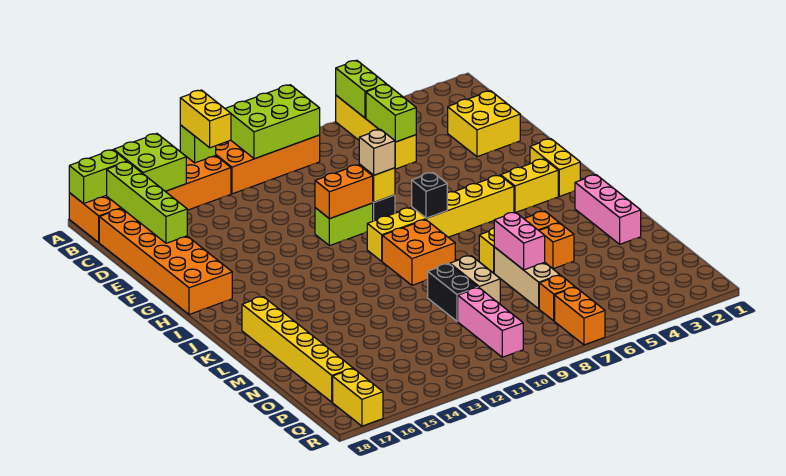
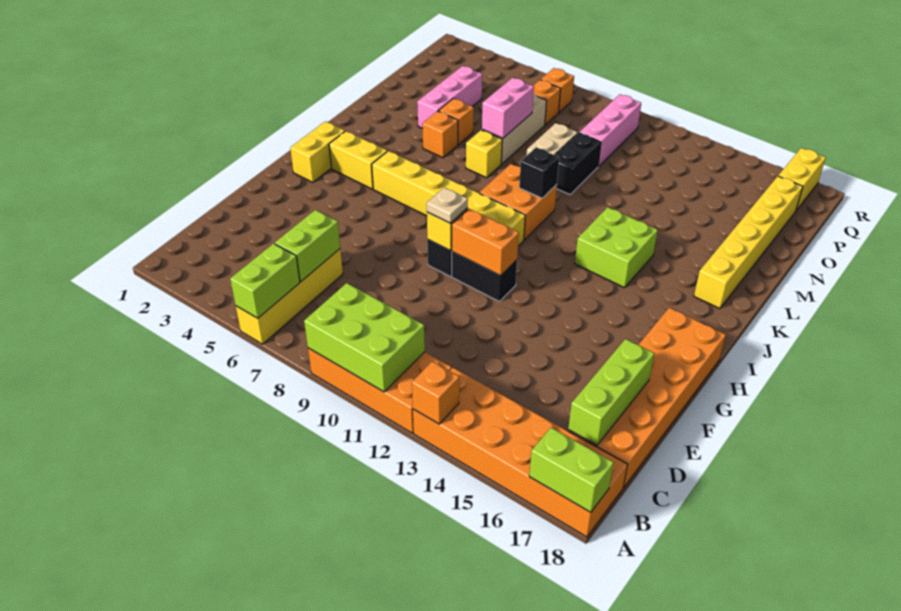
lime 1x1 brick [180,125,216,163] -> orange 1x1 brick [412,361,459,424]
yellow 1x2 brick [180,90,231,148] -> none
lime 2x2 brick [114,134,186,191] -> lime 2x2 brick moved to [575,207,658,288]
lime 1x4 brick [107,162,187,243] -> lime 1x3 brick [568,339,654,445]
yellow 2x2 brick [448,91,520,157] -> none
tan 1x1 brick [359,130,395,175] -> tan 1x1 plate [427,187,468,223]
lime 1x2 brick [315,203,373,246] -> black 1x2 brick [452,252,517,302]
black 1x1 brick [412,172,447,218] -> black 1x1 brick moved to [519,147,559,198]
pink 1x3 brick [575,175,641,244] -> pink 1x3 brick moved to [417,66,482,128]
orange 1x2 brick [555,287,605,345] -> orange 1x1 brick [541,68,574,112]

